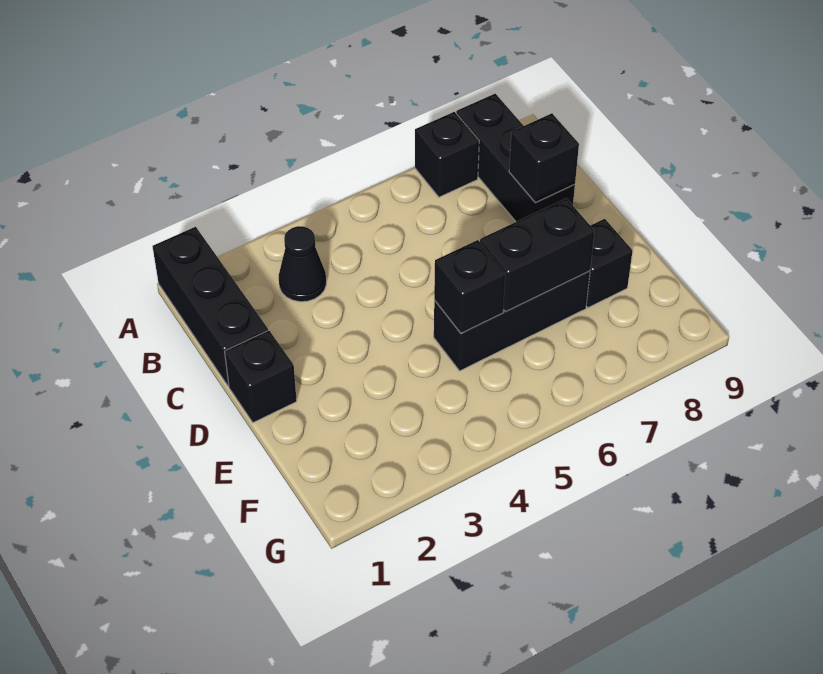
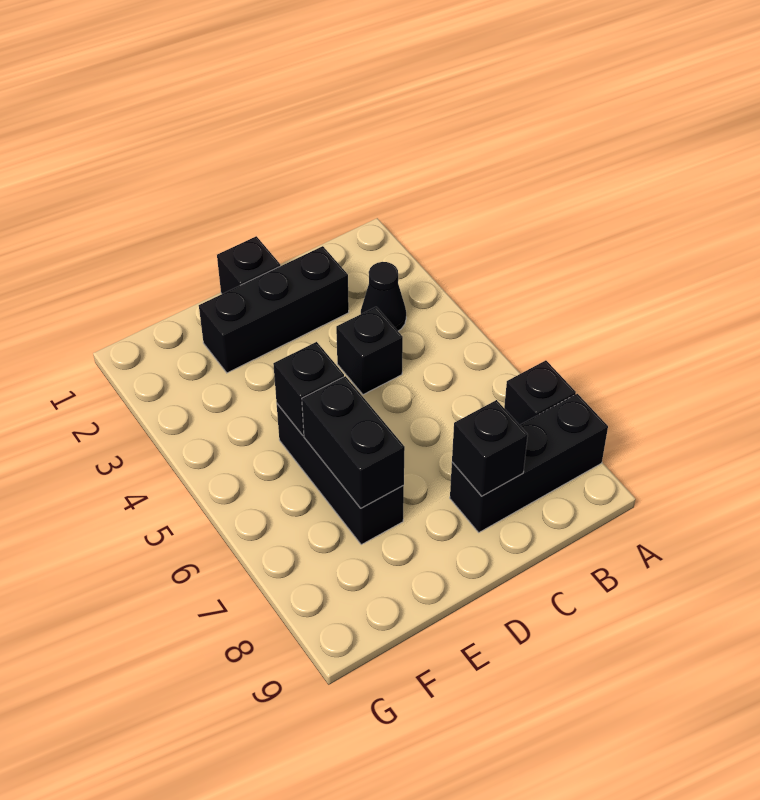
black 1x3 brick [152,227,268,386] -> black 1x3 brick moved to [199,246,349,373]
black 1x1 brick [586,219,632,308] -> black 1x1 brick moved to [336,307,403,395]

